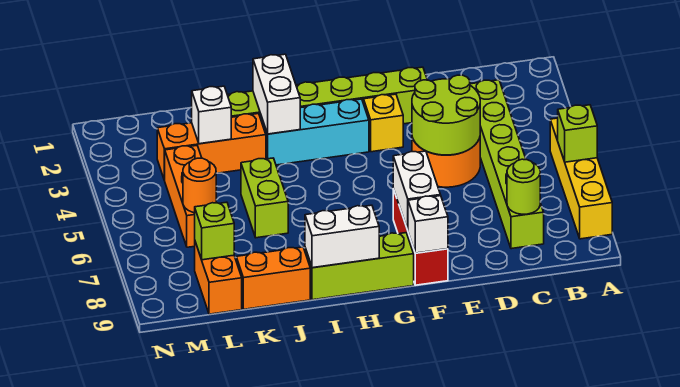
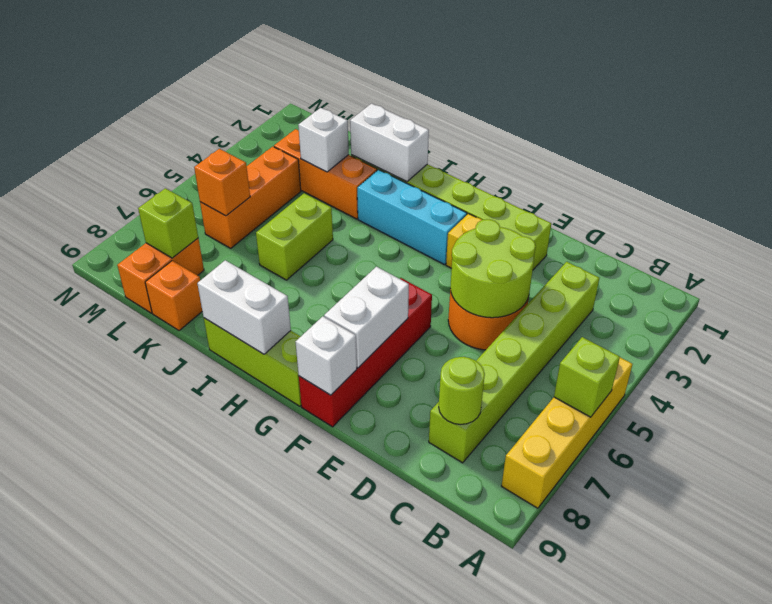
red 1x3 brick [393,189,448,285] -> red 1x4 brick [299,278,432,427]
white 1x2 brick [253,54,300,134] -> white 1x2 brick turned to [350,104,429,182]
orange 1x2 brick [236,247,310,309] -> orange 1x1 brick [145,261,202,331]
orange 1x1 round brick [183,158,216,213] -> orange 1x1 brick [194,149,250,216]

